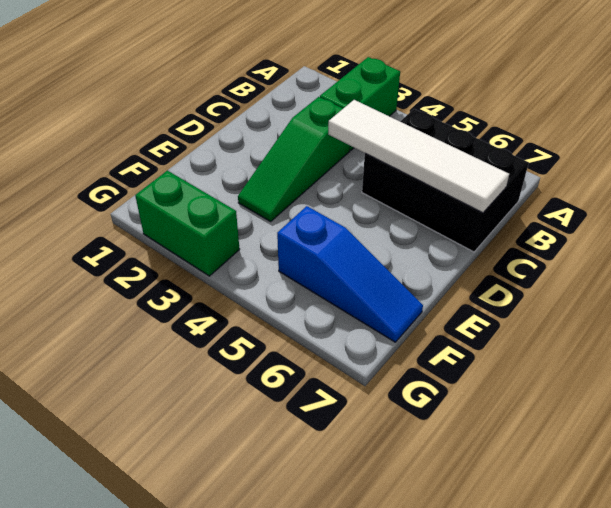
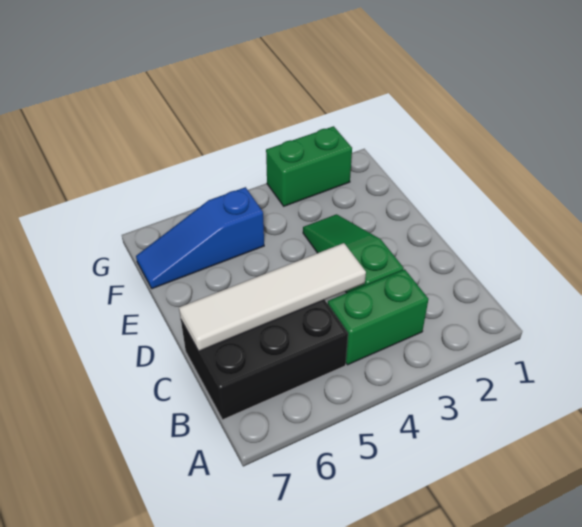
green 1x2 brick [320,57,400,151] -> green 1x2 brick turned to [328,269,428,365]

